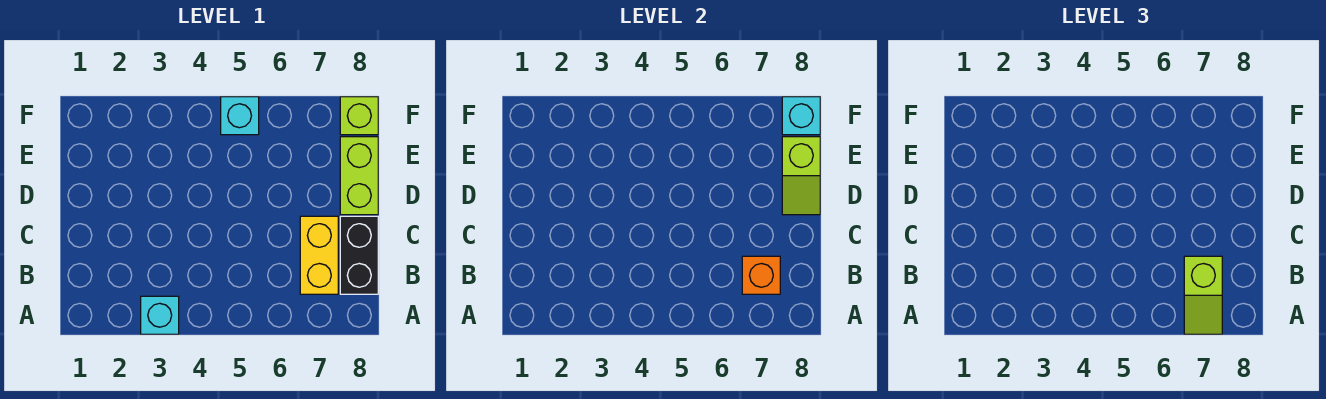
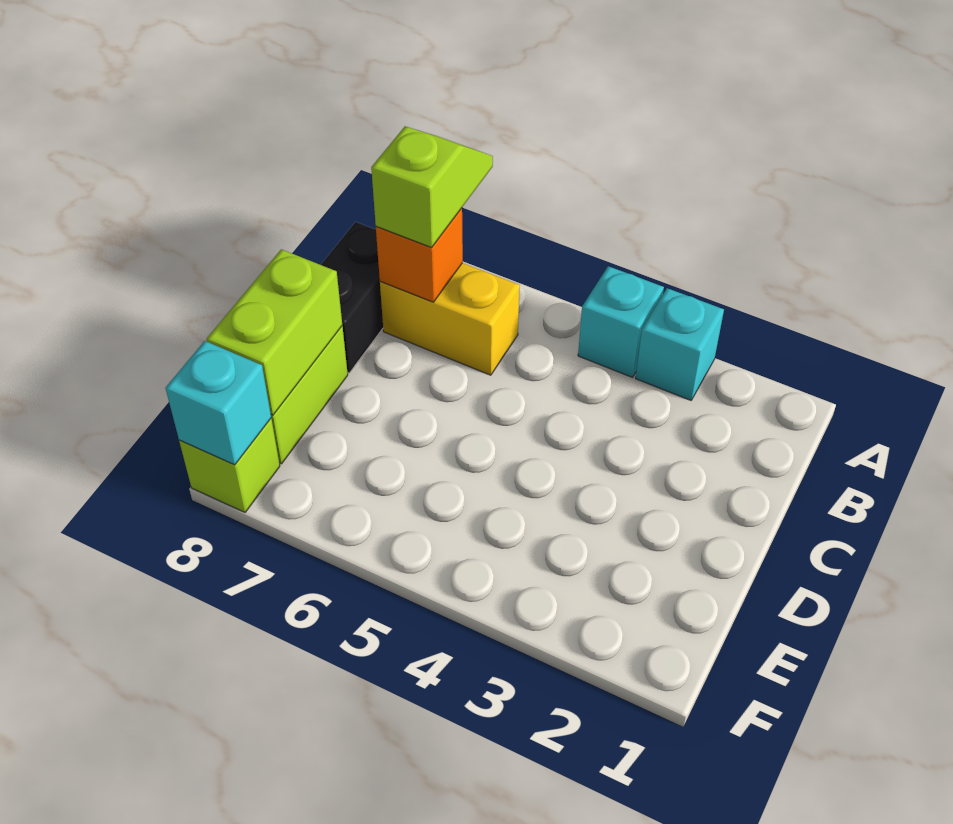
yellow 1x2 brick [300,216,338,294] -> yellow 1x2 brick turned to [380,263,520,375]
lime 1x2 slope [782,137,820,215] -> lime 1x2 brick [207,249,342,415]
cyan 1x1 brick [221,97,259,135] -> cyan 1x1 brick moved to [578,266,664,377]

